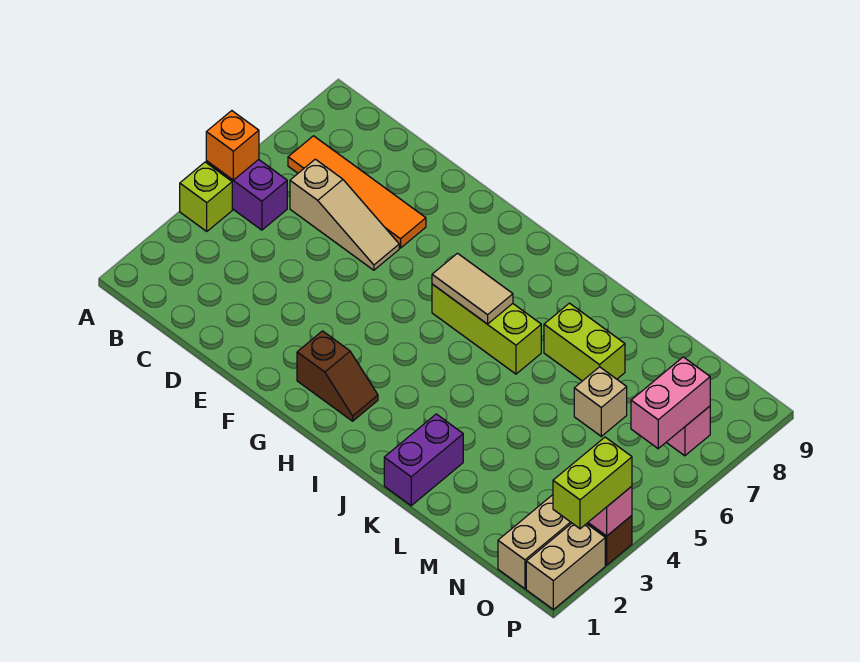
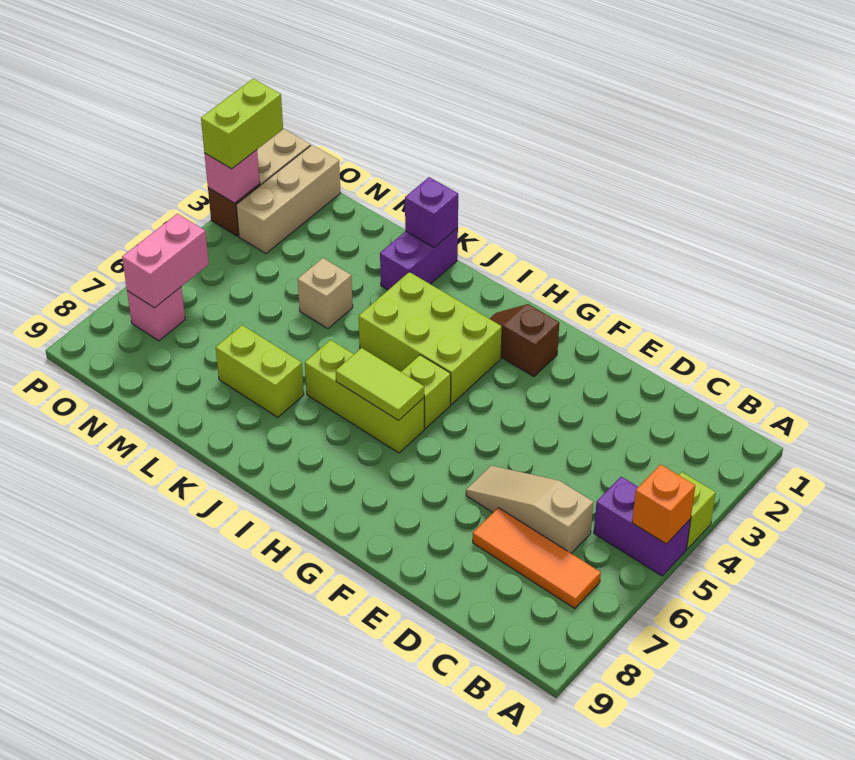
orange 1x4 tile [288,136,426,248] -> orange 1x3 tile [473,508,601,608]
none -> lime 2x3 brick [359,272,502,404]
none -> lime 1x1 brick [401,355,451,428]
tan 1x2 tile [432,253,513,324] -> lime 1x2 tile [336,348,424,420]
none -> purple 1x1 brick [405,177,458,248]
tan 1x1 brick [574,367,627,436] -> tan 1x1 brick moved to [298,258,353,329]

